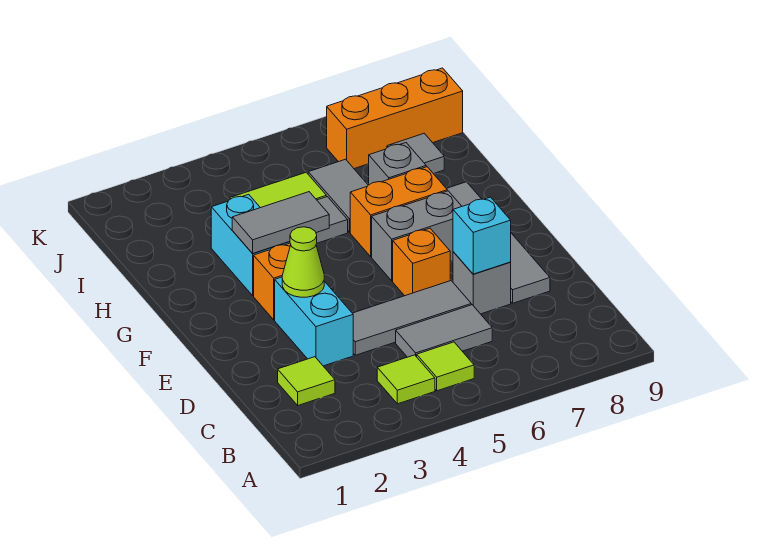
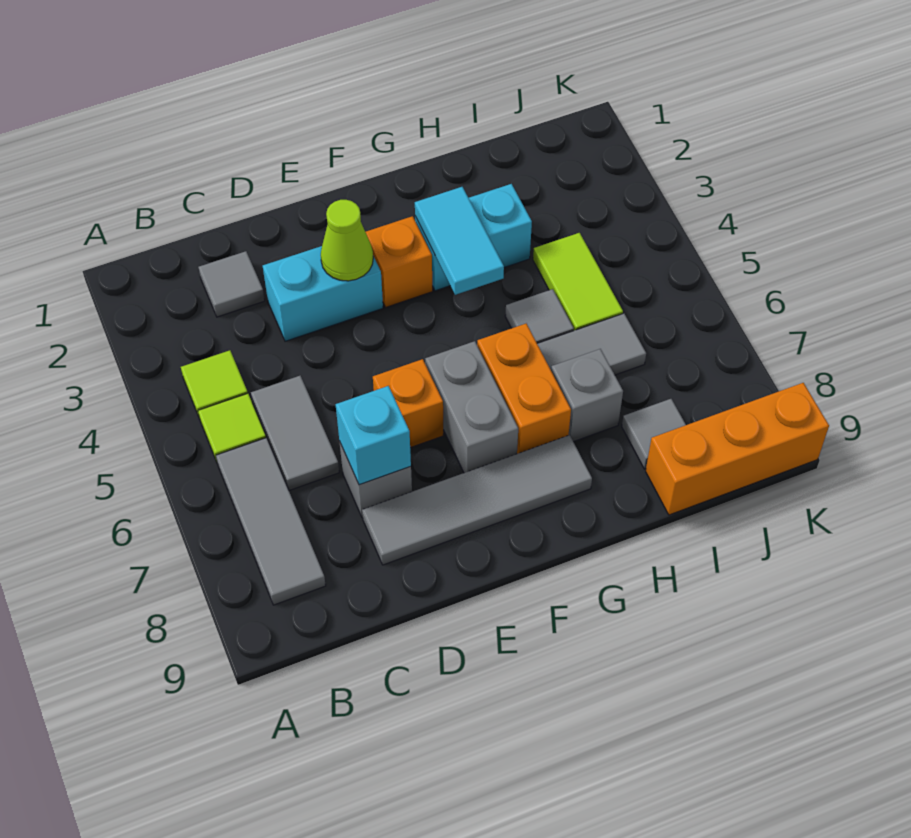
lime 1x1 tile [278,357,335,405] -> grey 1x1 tile [198,251,265,317]
grey 1x3 tile [353,281,471,355] -> grey 1x3 tile moved to [216,438,326,605]
grey 1x2 tile [232,192,329,253] -> cyan 1x2 tile [415,187,504,295]
orange 1x3 brick [327,68,463,169] -> orange 1x3 brick turned to [646,383,829,515]

